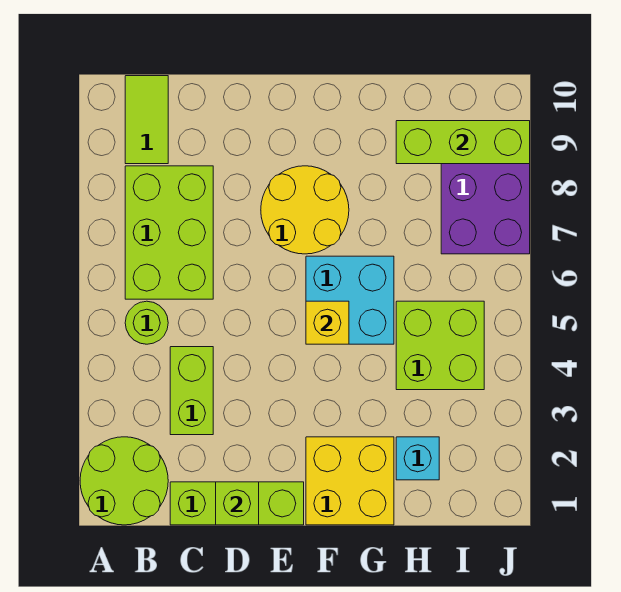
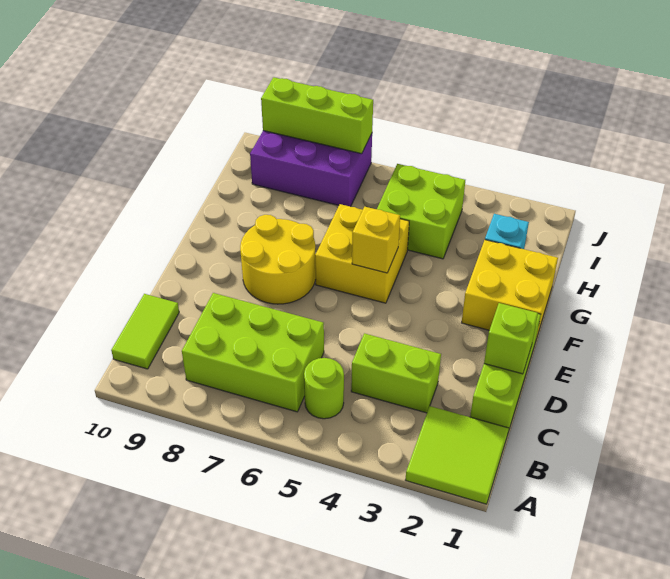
lime 2x2 round brick [80,437,168,525] -> lime 2x2 tile [406,406,509,504]
lime 1x2 tile [125,76,168,164] -> lime 1x2 tile turned to [111,294,179,369]
cyan 2x2 brick [306,256,394,344] -> yellow 2x2 brick [315,204,409,303]
lime 1x3 brick [396,121,530,164] -> lime 1x3 brick turned to [261,77,373,154]

